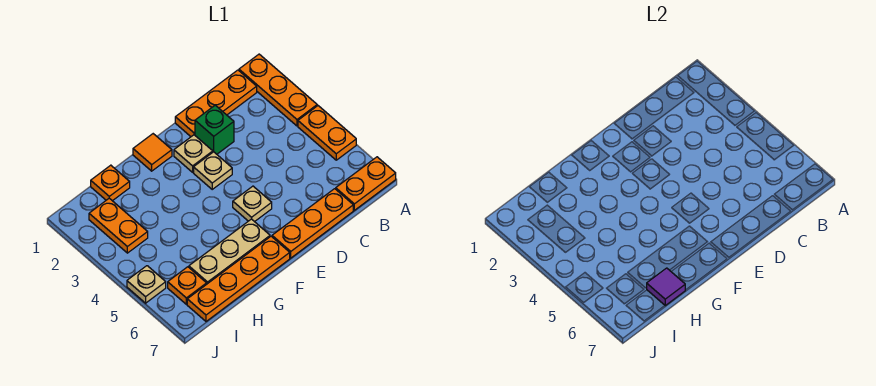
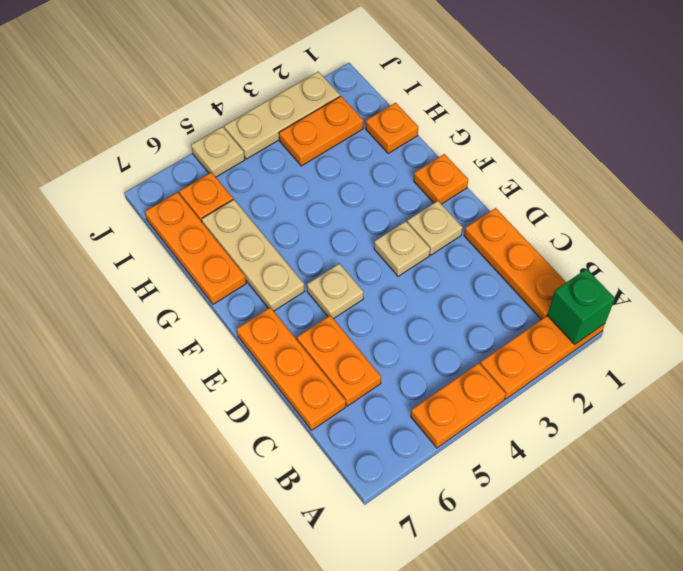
orange 1x2 plate [336,157,396,210] -> orange 1x2 plate moved to [297,315,381,406]
green 1x1 brick [195,105,234,154] -> green 1x1 brick moved to [547,269,615,345]
orange 1x1 tile [133,134,172,171] -> orange 1x1 plate [414,154,468,204]
orange 1x4 plate [187,236,290,321] -> orange 1x3 plate [145,192,246,304]
purple 1x1 tile [646,268,685,305] -> none
none -> tan 1x3 plate [224,71,340,159]

